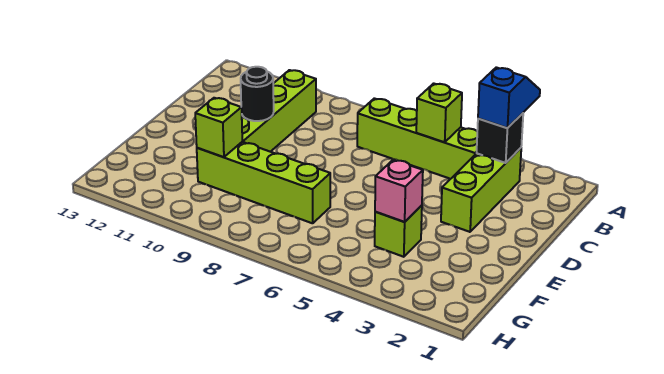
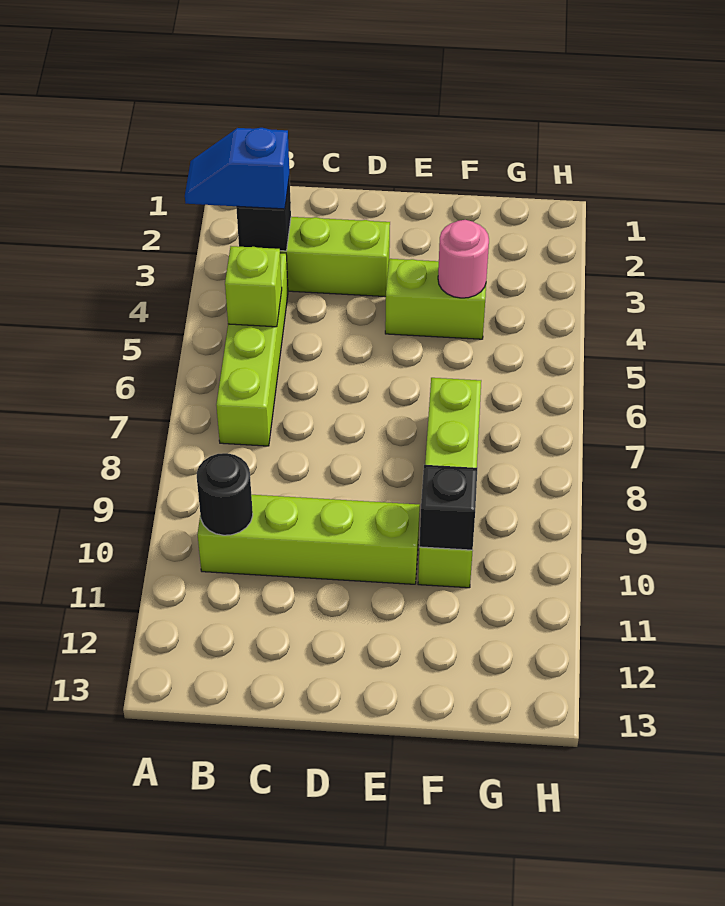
black 1x1 round brick [241,67,274,121] -> black 1x1 round brick moved to [197,453,253,535]
lime 1x1 brick [375,205,422,257] -> lime 1x2 brick [385,259,486,339]
pink 1x1 brick [375,160,423,222] -> pink 1x1 round brick [438,220,489,298]
lime 1x1 brick [195,98,242,157] -> black 1x1 brick [419,465,477,550]

